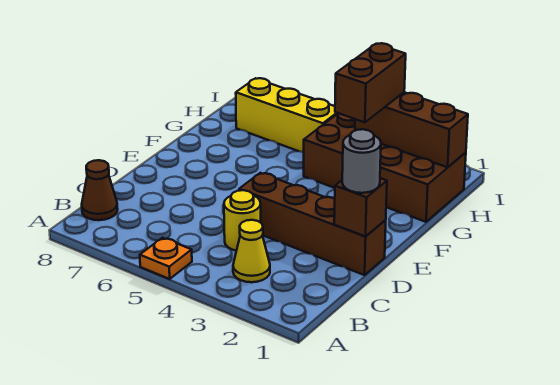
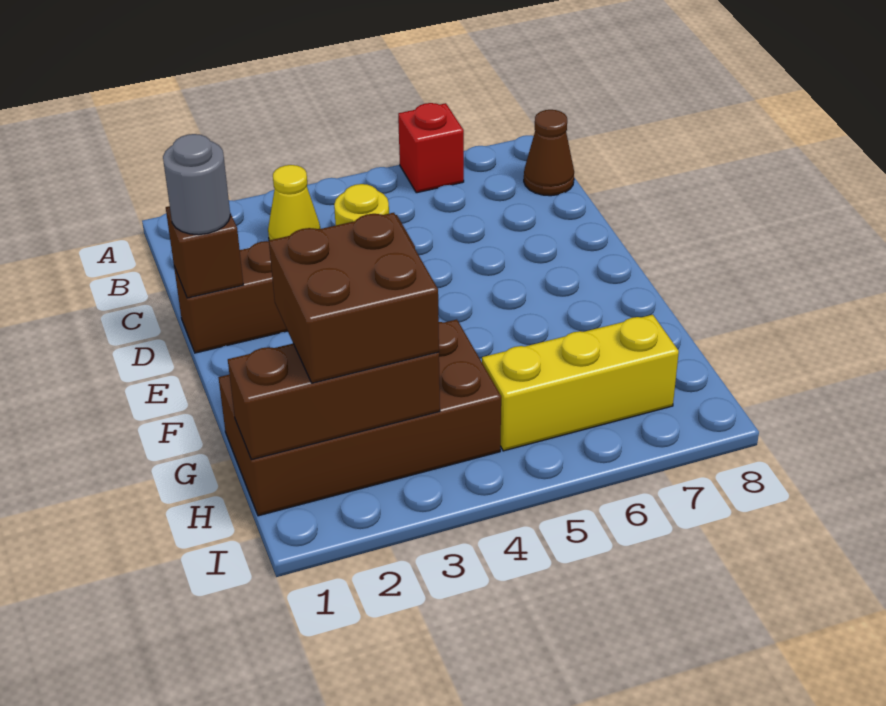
orange 1x1 plate [140,238,192,279] -> none
none -> red 1x1 brick [398,103,464,193]
brown 1x2 brick [335,43,406,122] -> brown 2x2 brick [269,213,439,383]

